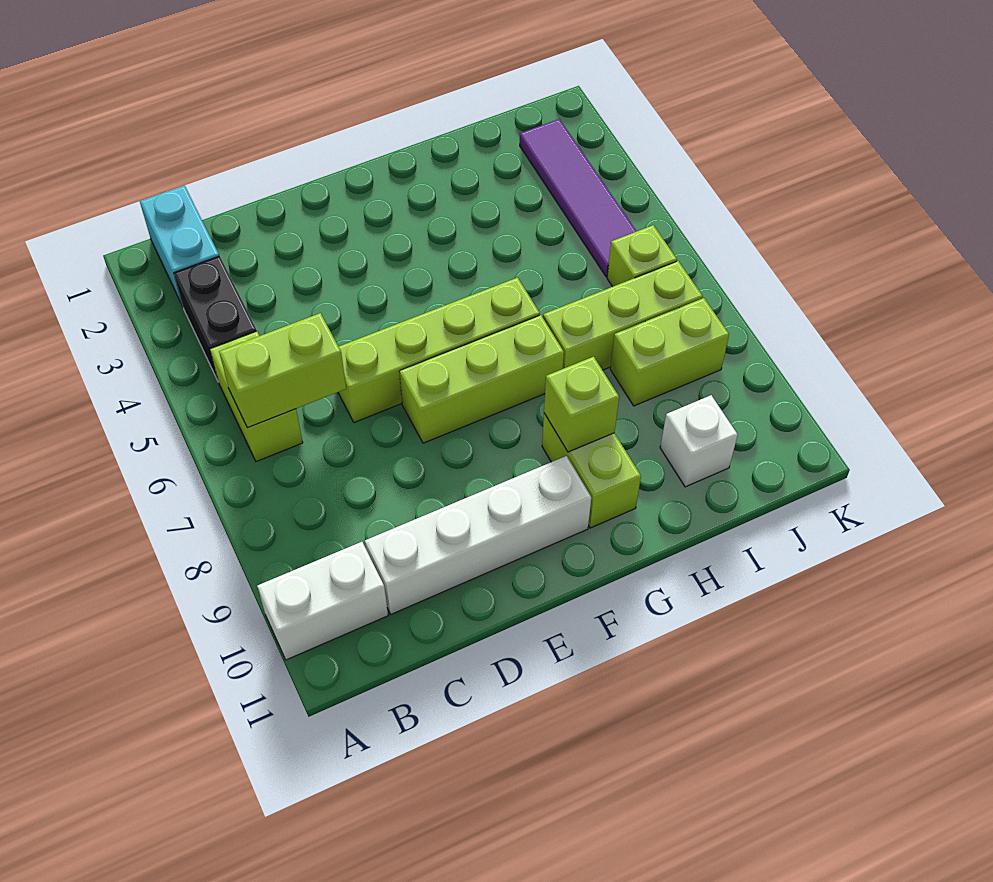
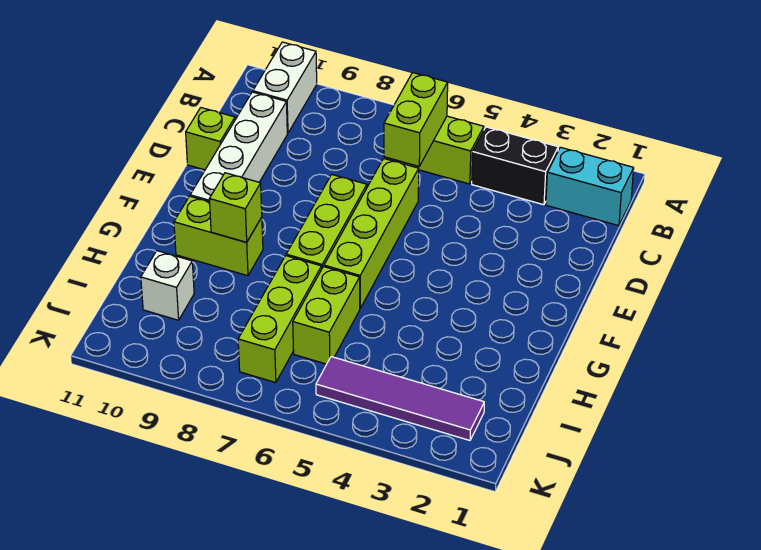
lime 1x2 brick [610,298,729,406] -> lime 1x2 brick moved to [293,267,360,364]
lime 1x1 brick [607,225,677,287] -> lime 1x1 brick moved to [186,108,235,170]

